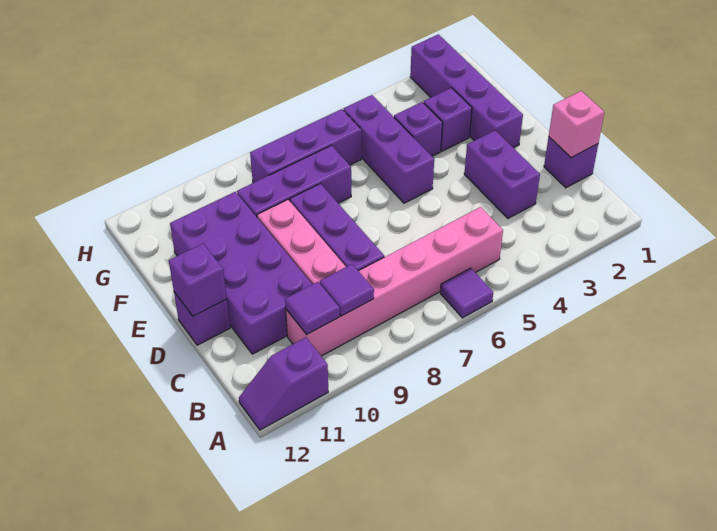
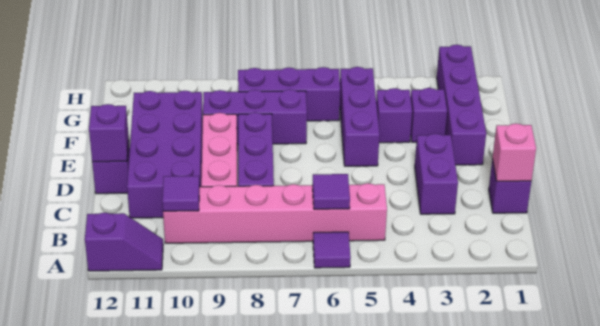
purple 1x2 slope [239,337,328,430] -> purple 1x2 slope turned to [85,213,163,271]
purple 1x1 tile [320,264,374,316] -> purple 1x1 tile moved to [313,174,350,209]

